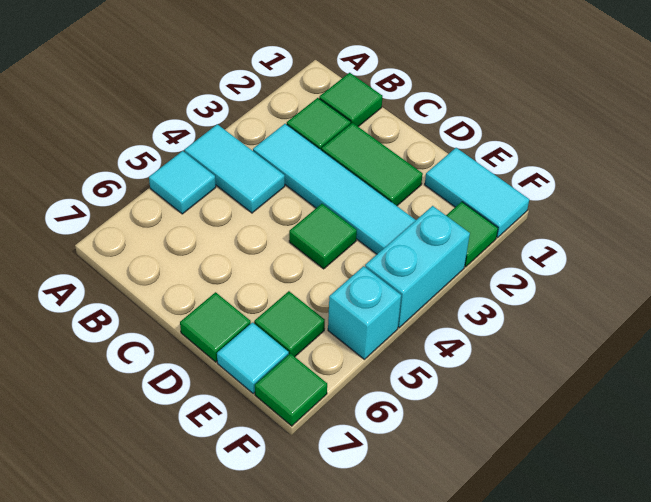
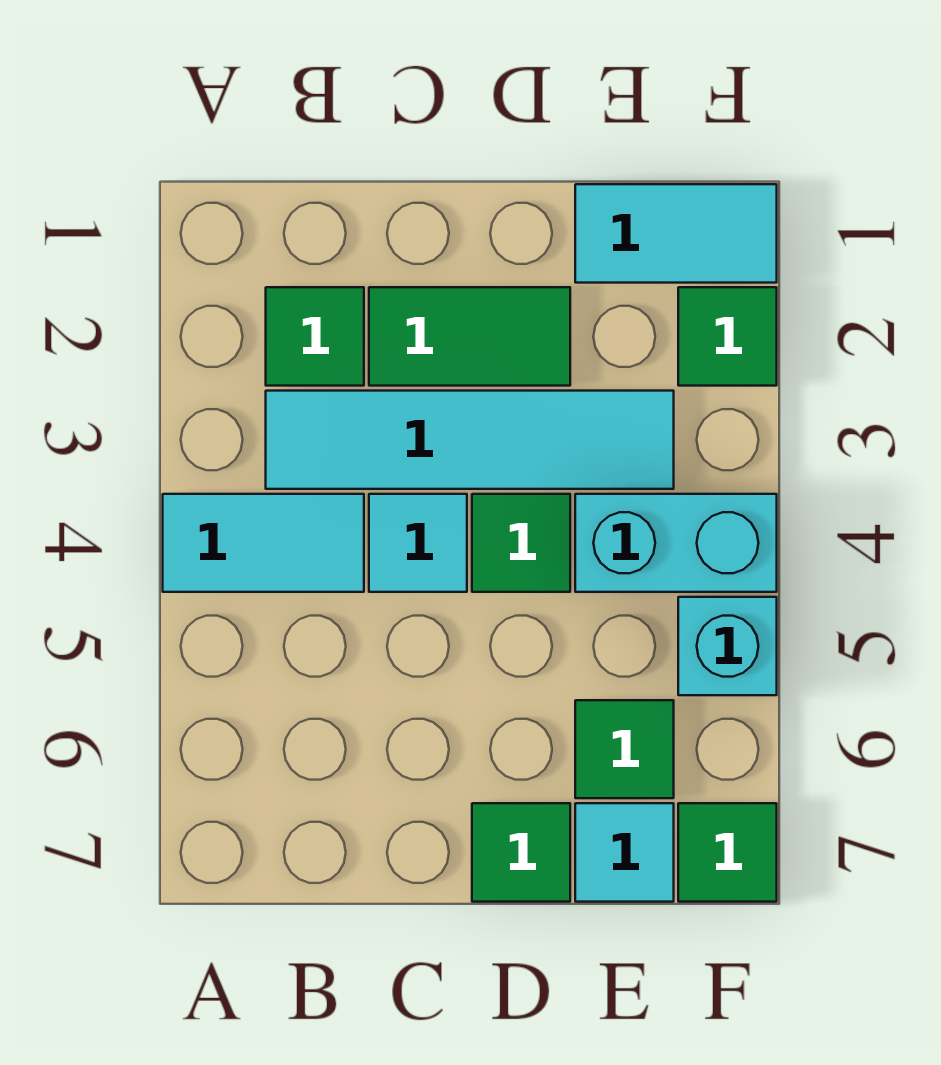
cyan 1x1 tile [149,151,216,214] -> cyan 1x1 tile moved to [369,494,467,592]
green 1x1 tile [319,73,383,127] -> none
cyan 1x2 brick [365,206,470,328] -> cyan 1x2 brick turned to [575,494,777,592]

